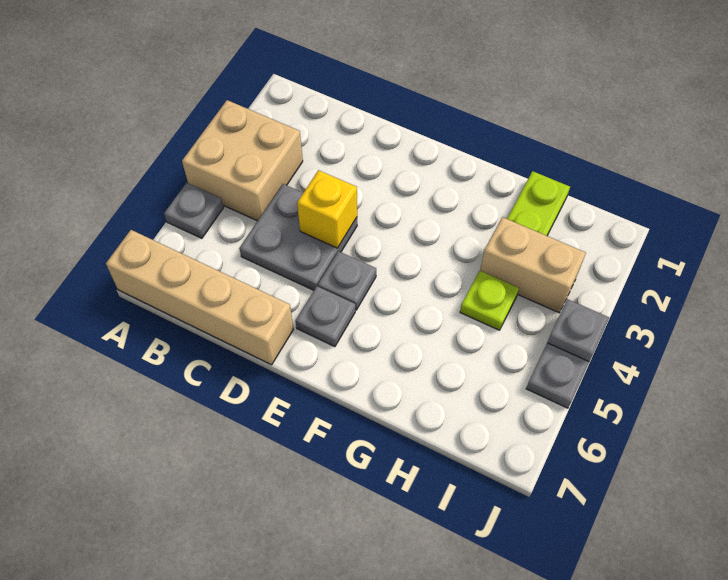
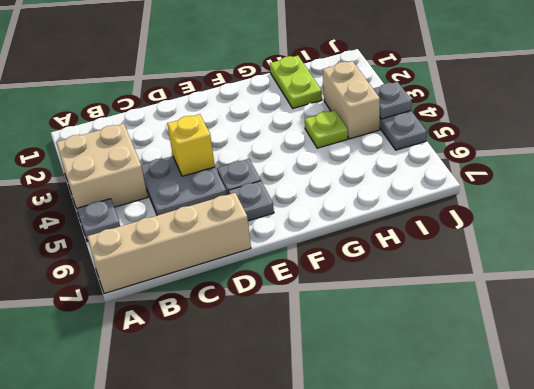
tan 1x2 brick [480,217,586,313] -> tan 1x2 brick turned to [323,61,380,139]

